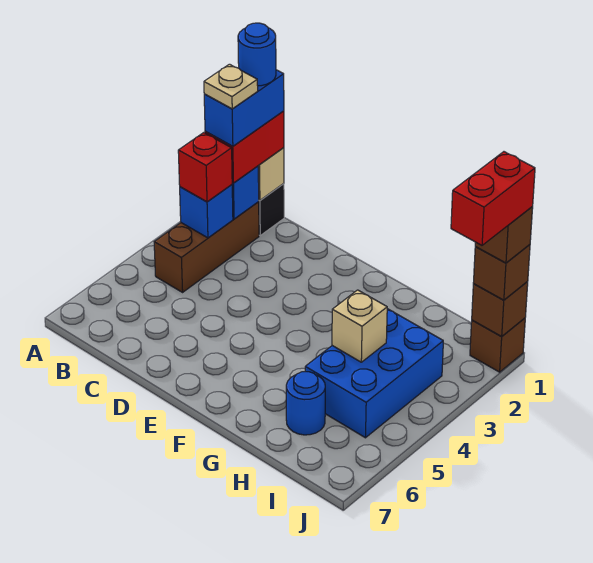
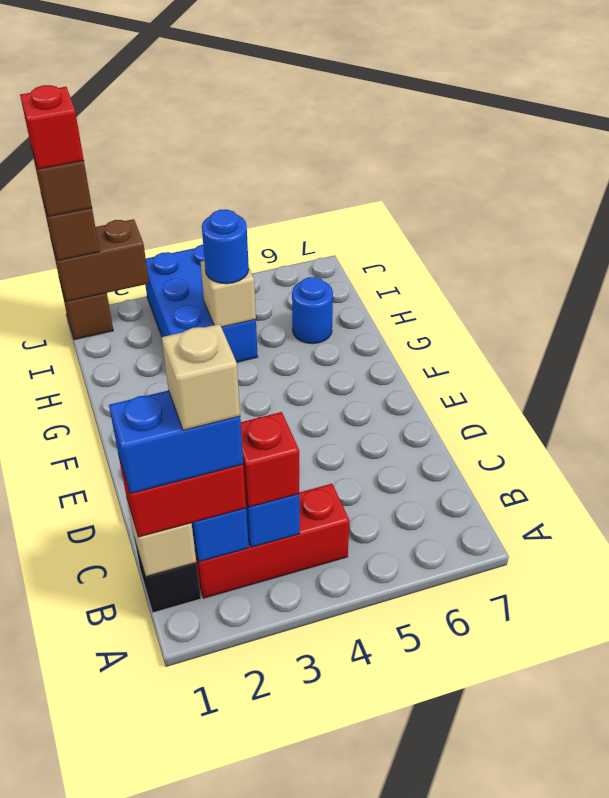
blue 1x1 round brick [238,23,276,86] -> blue 1x1 round brick moved to [202,209,249,284]
brown 1x3 brick [154,202,259,292] -> red 1x3 brick [195,484,350,598]
tan 1x1 plate [204,64,258,109] -> tan 1x1 brick [162,324,240,430]
blue 2x3 brick [305,309,443,438] -> blue 2x3 brick turned to [145,244,258,362]
brown 1x1 brick [472,282,528,337] -> brown 1x2 brick [51,219,149,302]
red 1x2 brick [451,152,535,245] -> red 1x1 brick [20,85,84,169]

